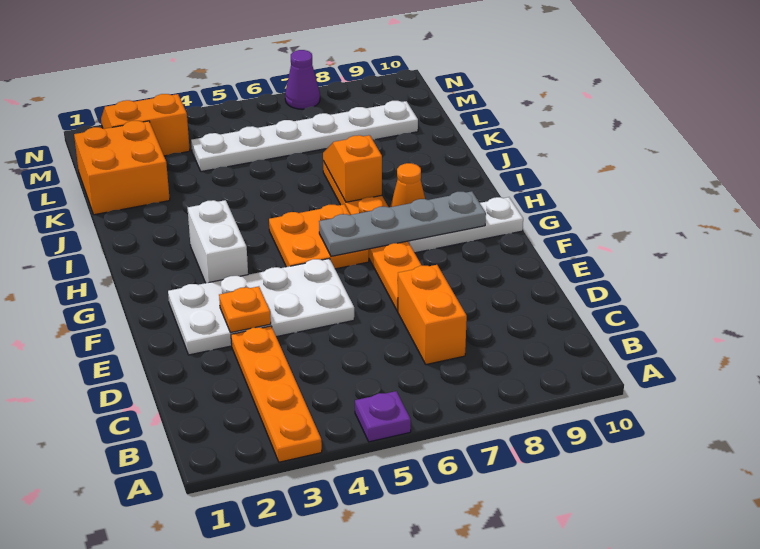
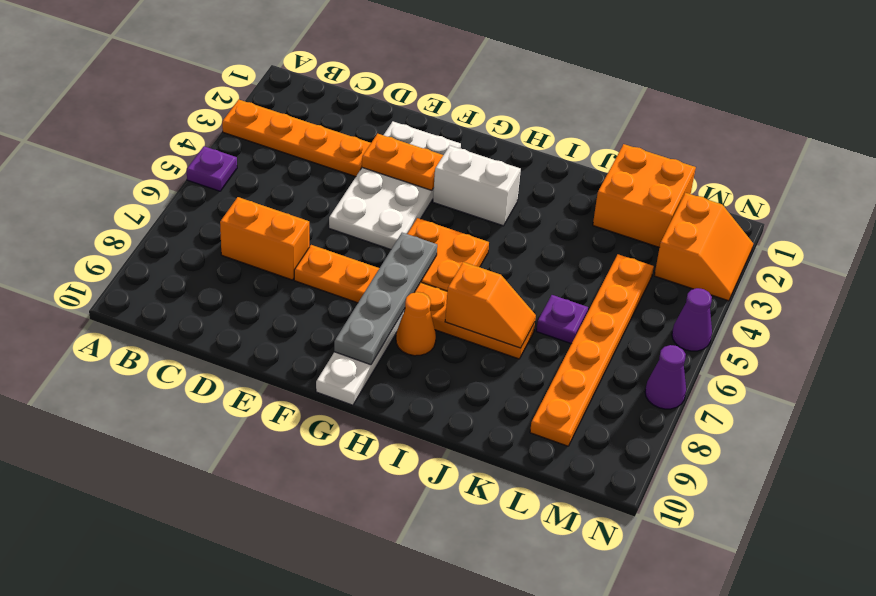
orange 1x1 plate [219,286,271,333] -> orange 1x2 plate [362,134,443,190]
none -> purple 1x1 plate [536,295,588,344]
white 1x6 plate [191,101,418,172] -> orange 1x6 plate [530,254,654,446]
none -> purple 1x1 cone [672,288,712,351]

